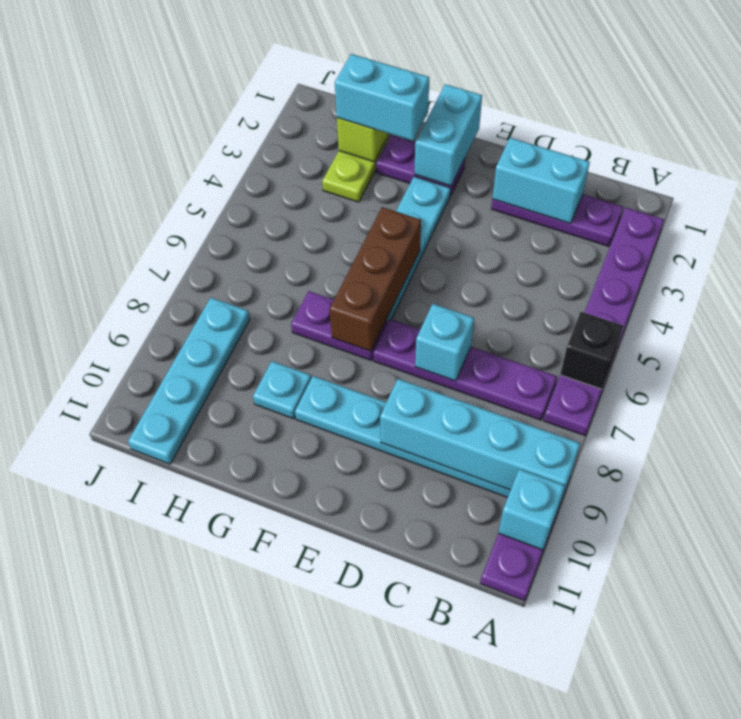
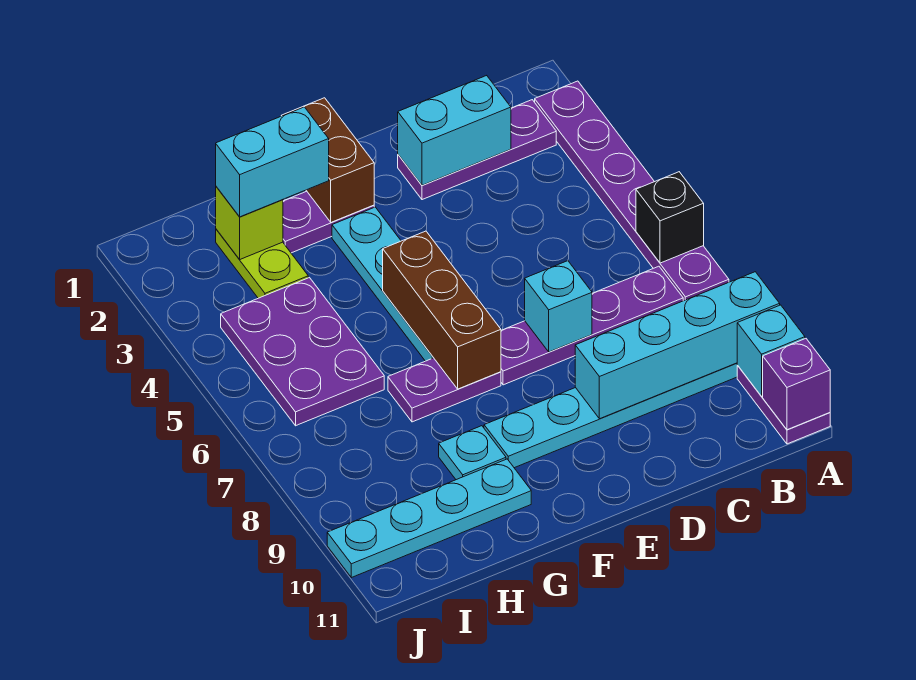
none -> purple 1x1 brick [763,339,830,430]
cyan 1x2 brick [414,84,482,186] -> brown 1x2 brick [281,98,374,223]
none -> purple 2x3 plate [221,278,384,426]
cyan 1x4 plate [128,298,250,464] -> cyan 1x4 plate turned to [327,459,531,578]

